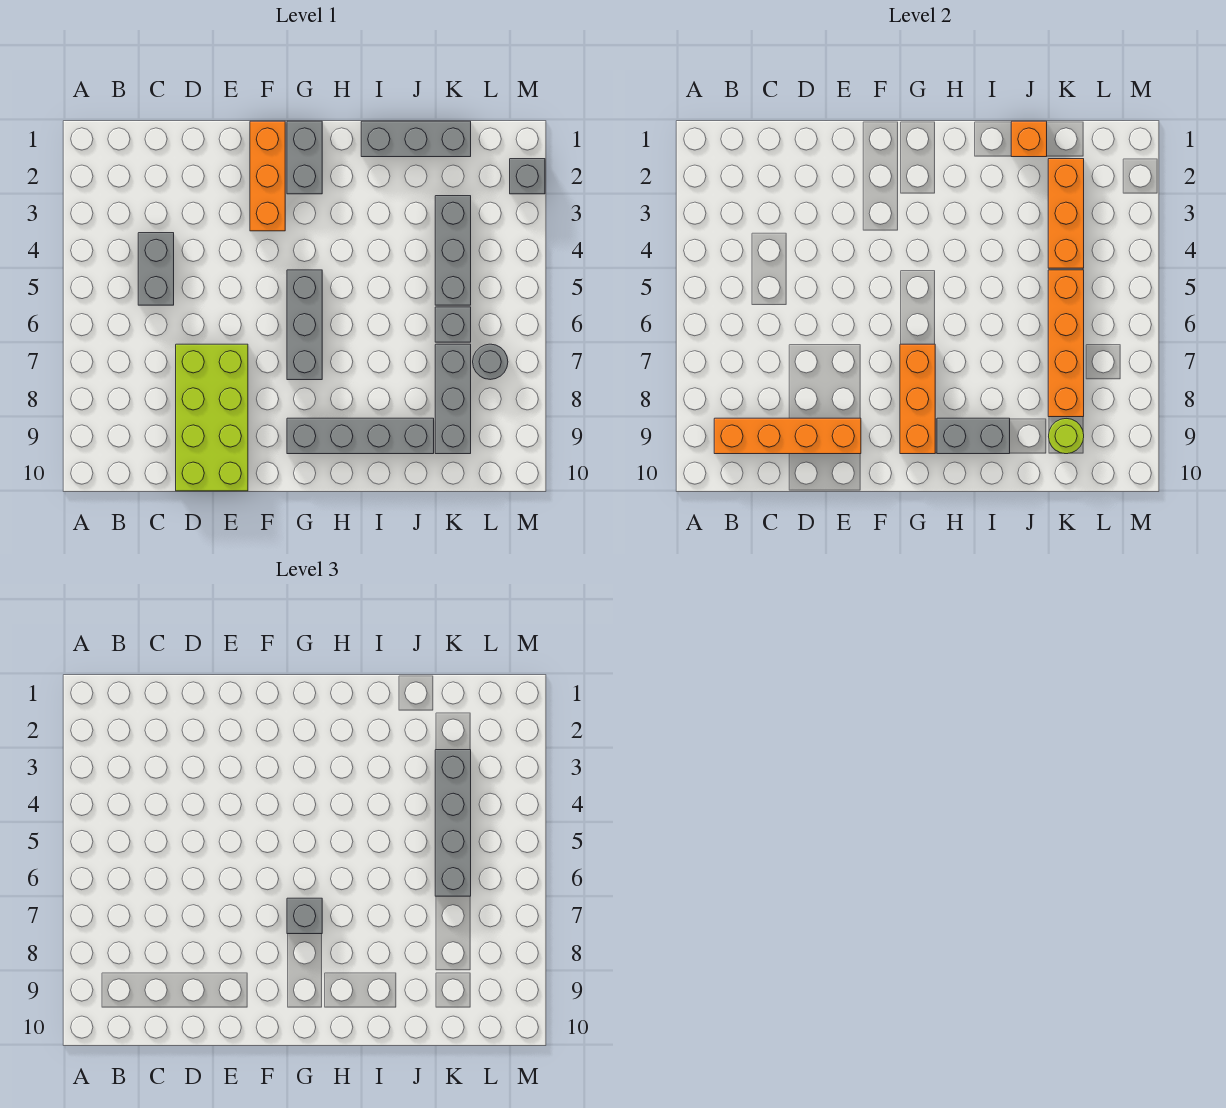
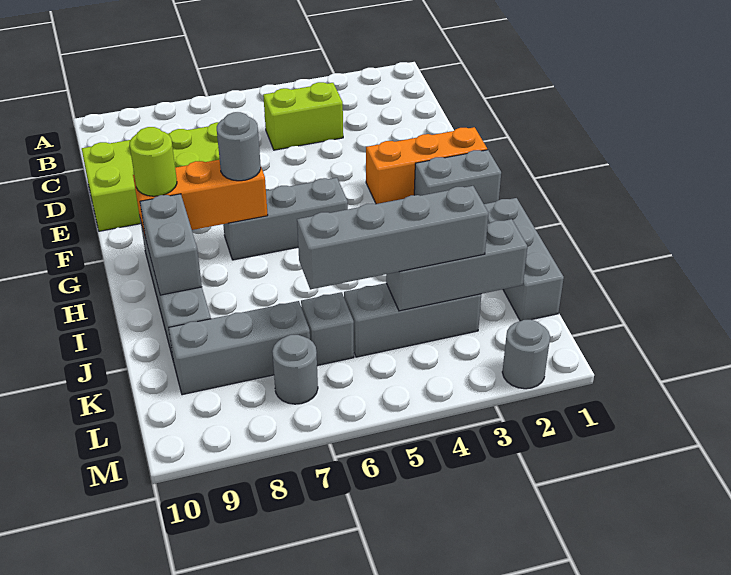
orange 1x4 brick [714,418,861,454] -> none
grey 1x2 brick [138,233,174,305] -> lime 1x2 brick [263,82,343,150]
grey 1x1 brick [287,898,322,934] -> grey 1x1 round brick [217,112,261,181]
orange 1x1 brick [1011,121,1047,157] -> none
orange 1x3 brick [1048,159,1084,268] -> grey 1x3 brick [386,219,527,311]
orange 1x4 brick [1048,270,1084,417] -> none
lime 1x1 round brick [1049,419,1084,454] -> lime 1x1 round brick moved to [130,127,177,196]
grey 1x1 brick [510,159,545,194] -> grey 1x1 round brick [502,320,550,389]

